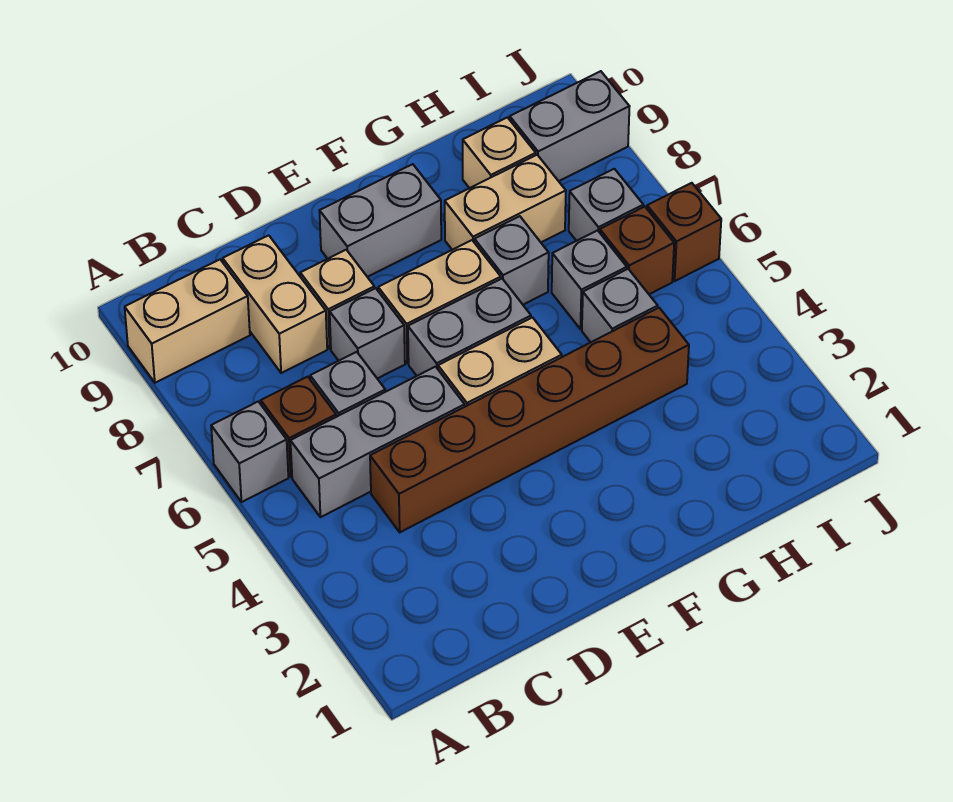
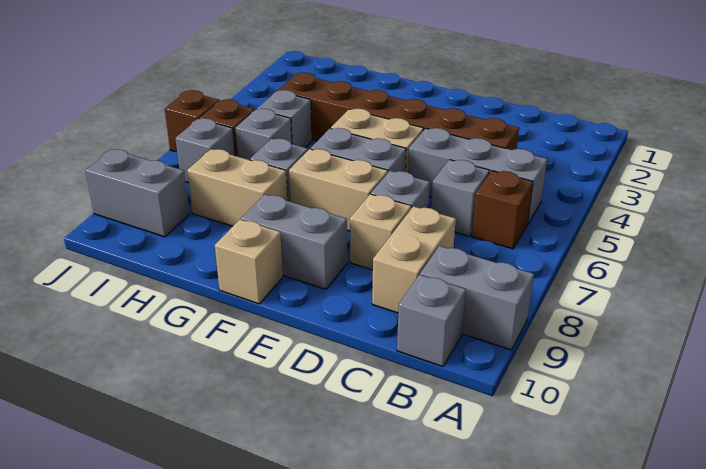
grey 1x1 brick [211,402,288,502] -> grey 1x1 brick moved to [397,275,466,367]
tan 1x2 brick [125,260,250,383] -> grey 1x2 brick [420,246,534,350]
tan 1x1 brick [463,117,536,188] -> tan 1x1 brick moved to [215,219,283,304]

